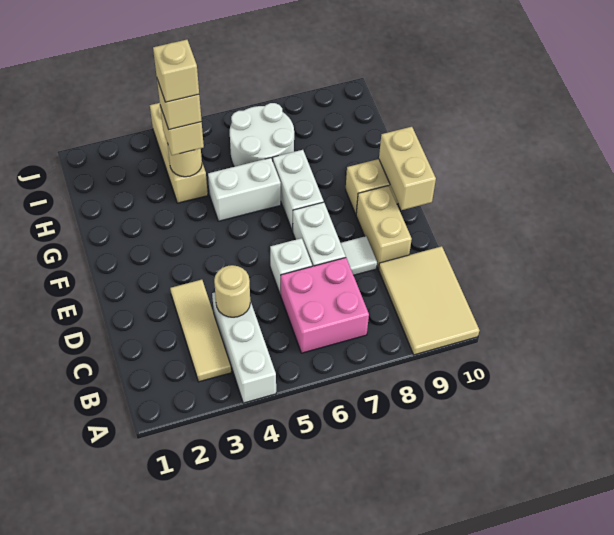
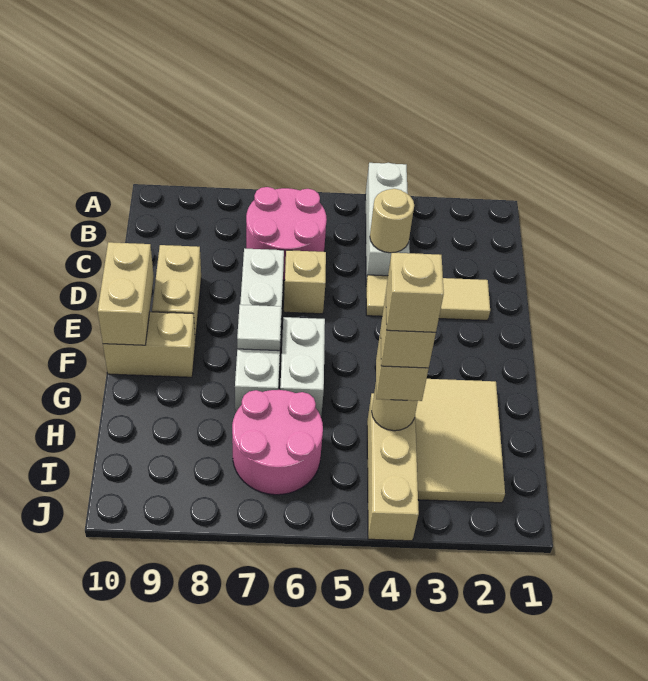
tan 2x3 tile [379,246,479,355] -> tan 2x3 tile moved to [415,379,505,503]
tan 1x3 tile [170,280,231,382] -> tan 1x3 tile turned to [366,275,490,321]
pink 2x2 brick [281,258,369,353] -> pink 2x2 round brick [246,187,327,280]
white 1x1 brick [270,238,312,295] -> tan 1x1 brick [284,250,326,314]
white 1x1 tile [341,236,377,275] -> white 1x1 tile moved to [237,305,282,351]
white 1x2 brick [208,158,281,221] -> white 1x2 brick turned to [280,317,325,416]
white 2x2 round brick [230,103,294,167] -> pink 2x2 round brick [232,390,323,495]

